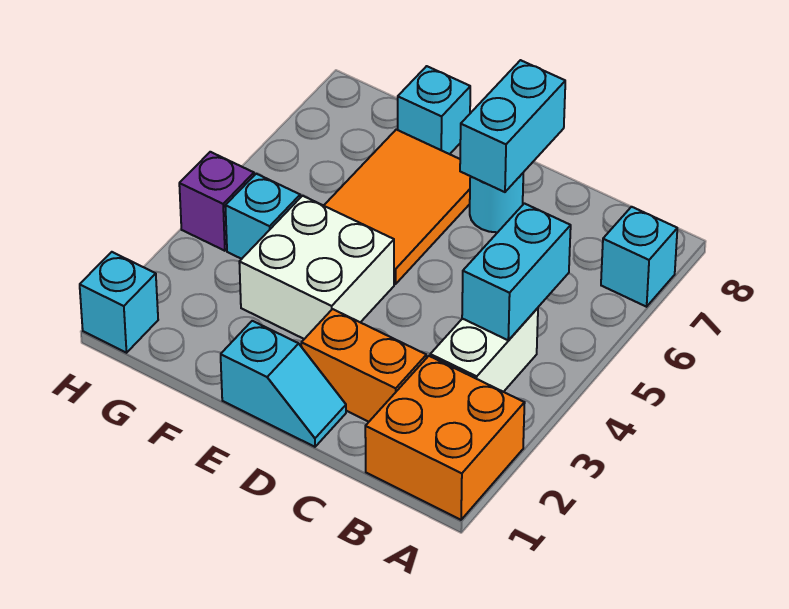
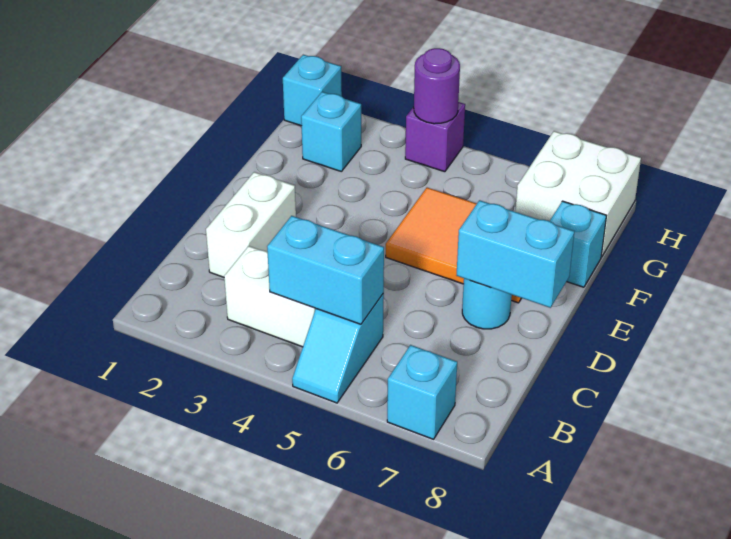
orange 2x2 brick [365,356,525,520] -> none
orange 1x2 brick [301,309,426,422] -> white 1x2 brick [206,172,296,277]
cyan 1x2 slope [221,321,346,447] -> cyan 1x2 slope moved to [292,293,384,403]
white 2x2 brick [239,196,394,339] -> white 2x2 brick moved to [515,131,641,257]
cyan 1x1 brick [225,174,300,259] -> cyan 1x1 brick moved to [301,92,361,171]
none -> purple 1x1 round brick [414,48,460,124]

